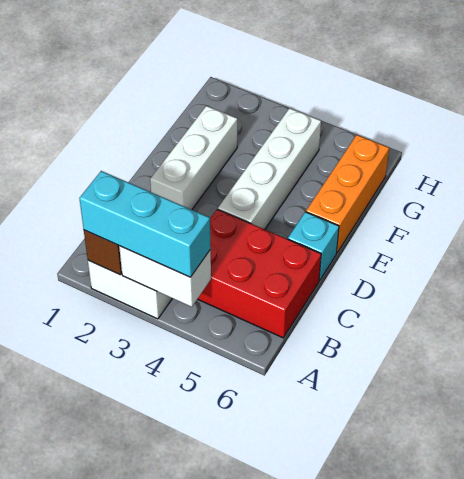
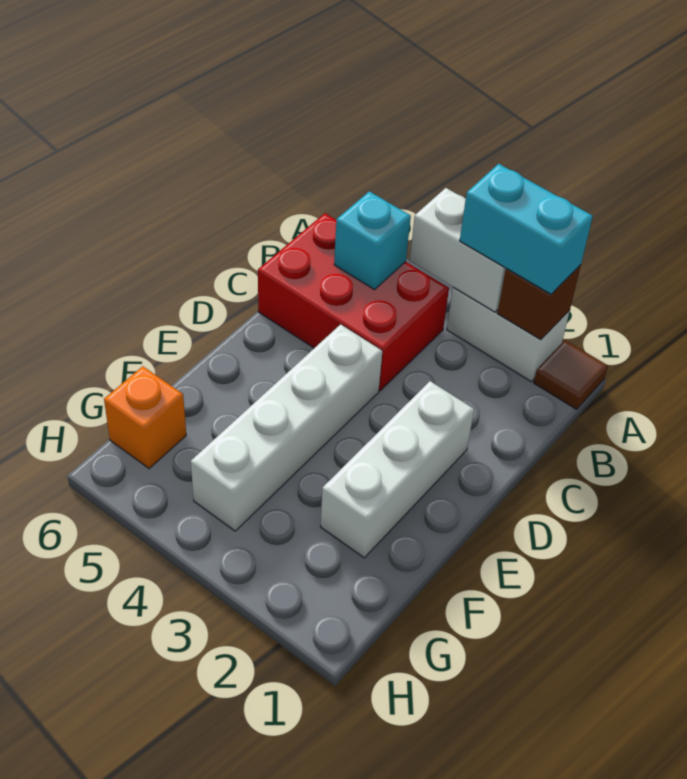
none -> brown 1x1 tile [534,340,608,409]
cyan 1x3 brick [79,171,211,277] -> cyan 1x2 brick [460,164,593,294]
cyan 1x1 brick [288,212,339,281] -> cyan 1x1 brick moved to [334,191,411,290]
orange 1x3 brick [306,135,389,253] -> orange 1x1 brick [104,366,186,469]

